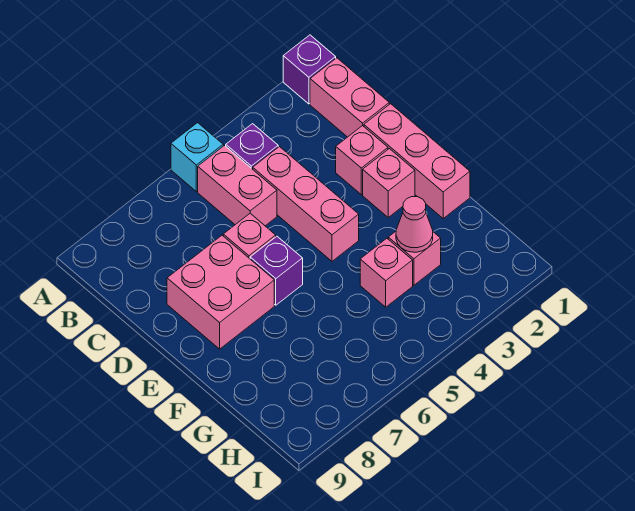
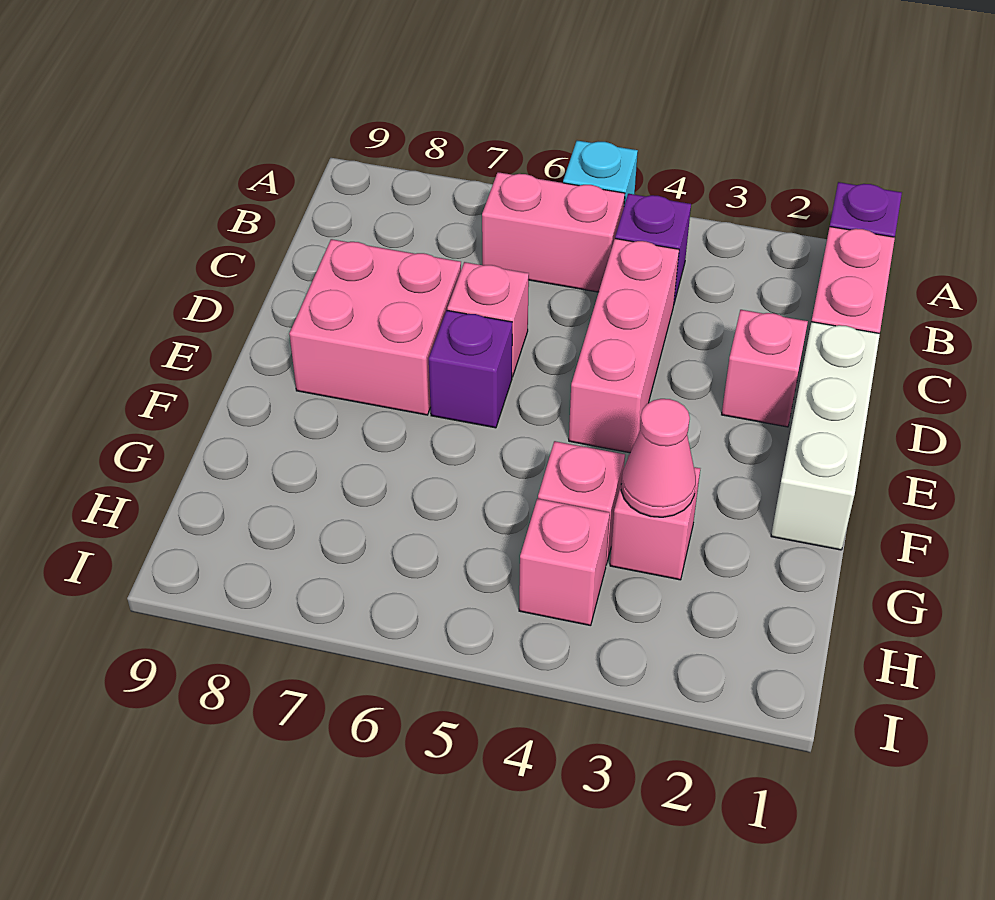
pink 1x2 brick [198,146,277,226] -> pink 1x2 brick turned to [482,172,625,292]
pink 1x3 brick [364,104,470,218] -> white 1x3 brick [771,322,880,550]
pink 1x1 brick [363,149,415,217] -> pink 1x1 brick moved to [519,499,610,626]

